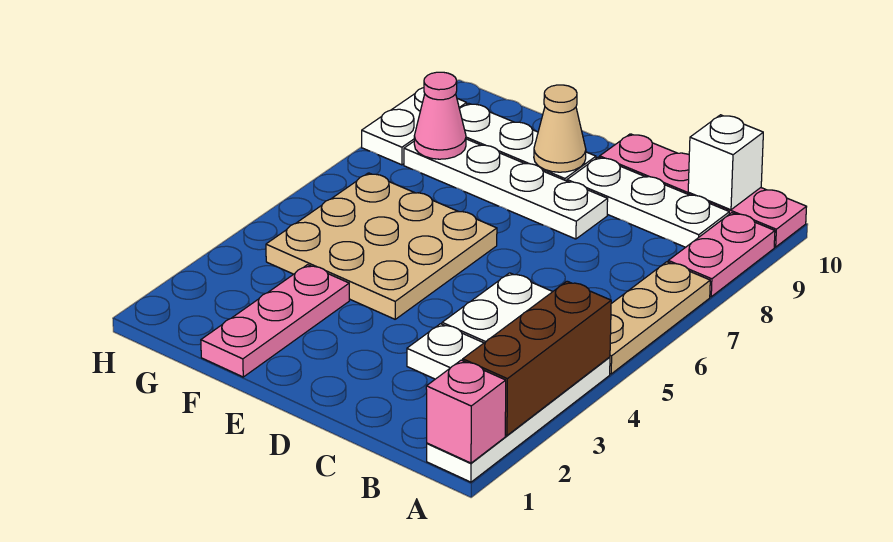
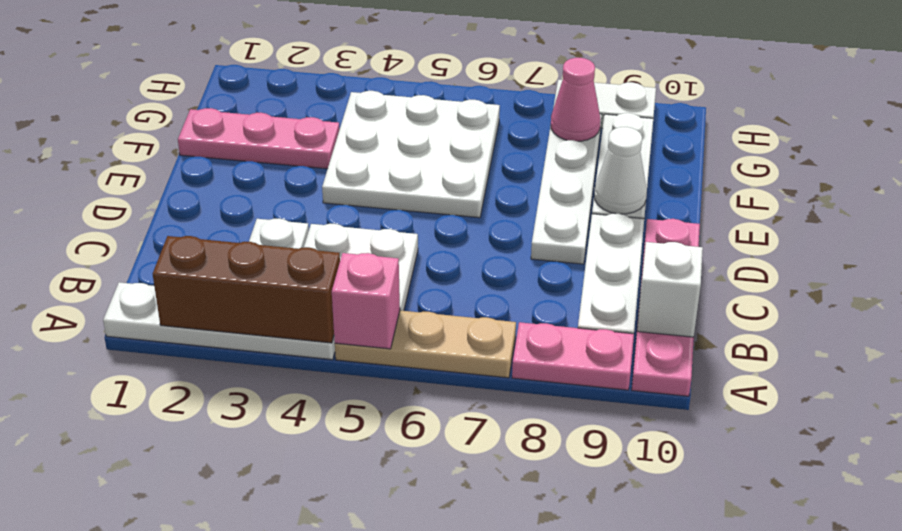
pink 1x1 brick [426,360,506,463] -> pink 1x1 brick moved to [332,253,400,349]
tan 3x3 plate [266,173,497,319] -> white 3x3 plate [322,91,500,218]
tan 1x1 cone [534,85,586,172] -> white 1x1 cone [594,127,647,214]

